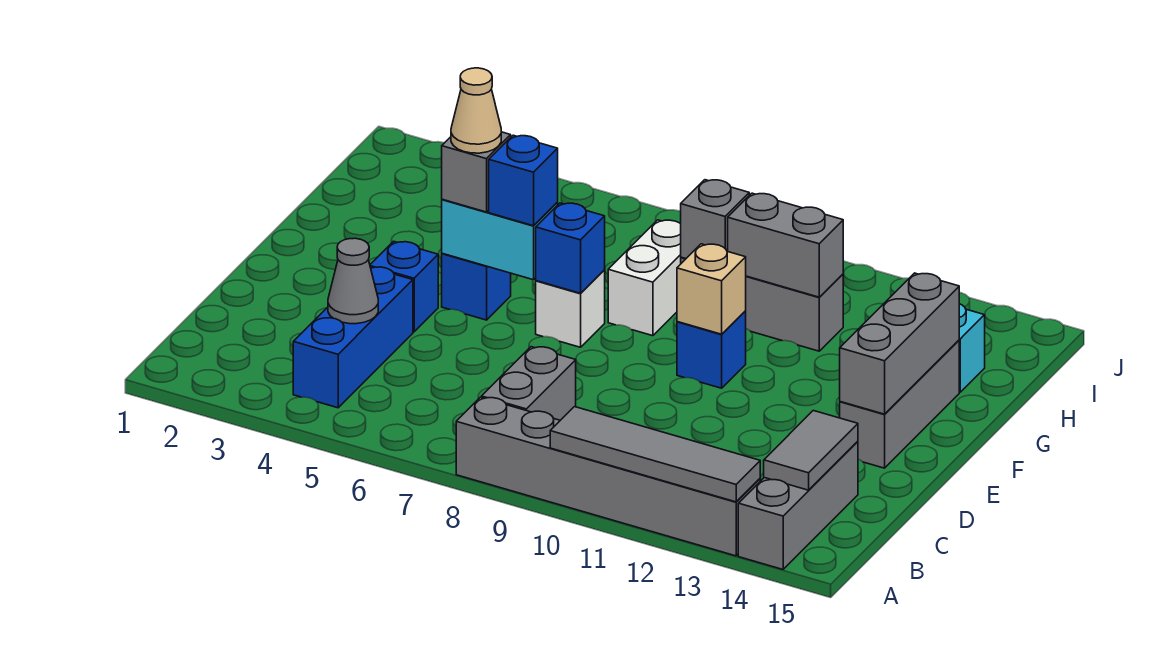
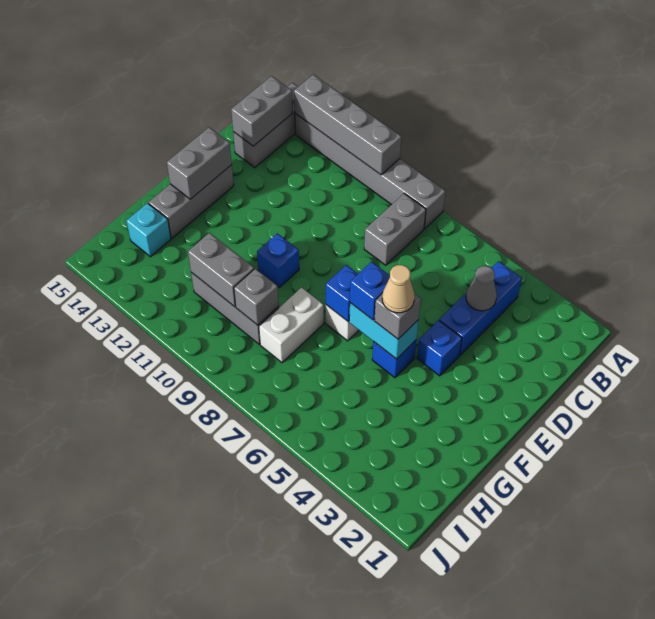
grey 1x4 tile [550,407,760,502] -> grey 1x4 brick [294,75,401,175]
grey 1x2 tile [764,411,858,490] -> grey 1x2 brick [231,76,293,146]
grey 1x3 brick [840,273,959,414] -> grey 1x2 brick [167,127,232,199]
tan 1x1 brick [677,244,746,334] -> none

